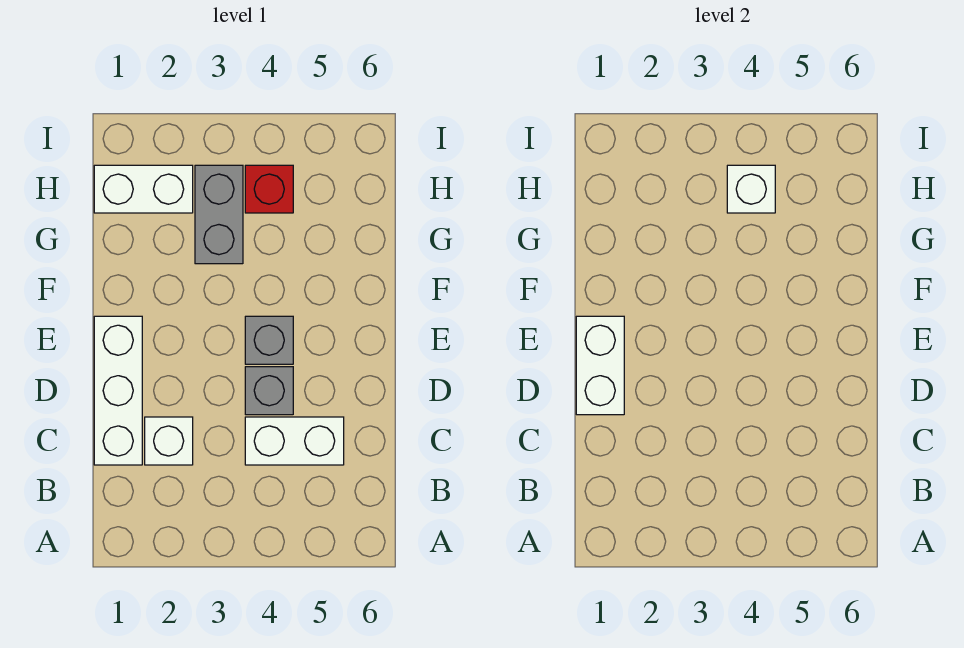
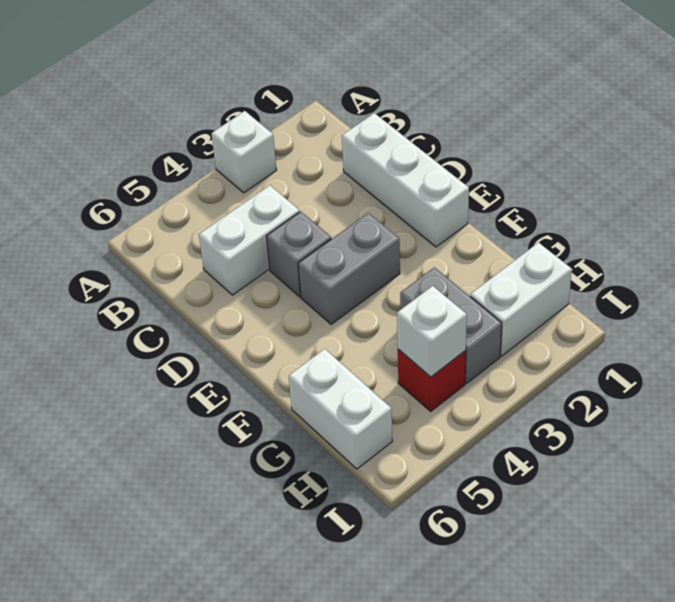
white 1x1 brick [145,417,193,465] -> white 1x1 brick moved to [211,111,276,193]
white 1x2 brick [576,316,624,415] -> white 1x2 brick moved to [289,349,392,469]
grey 1x1 brick [245,316,293,364] -> grey 1x2 brick [298,213,400,324]

